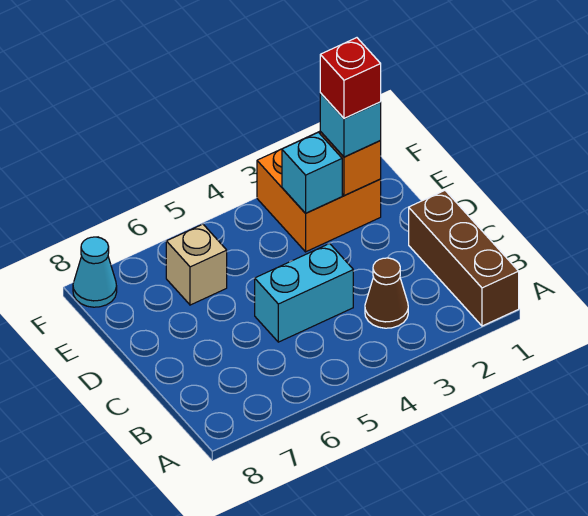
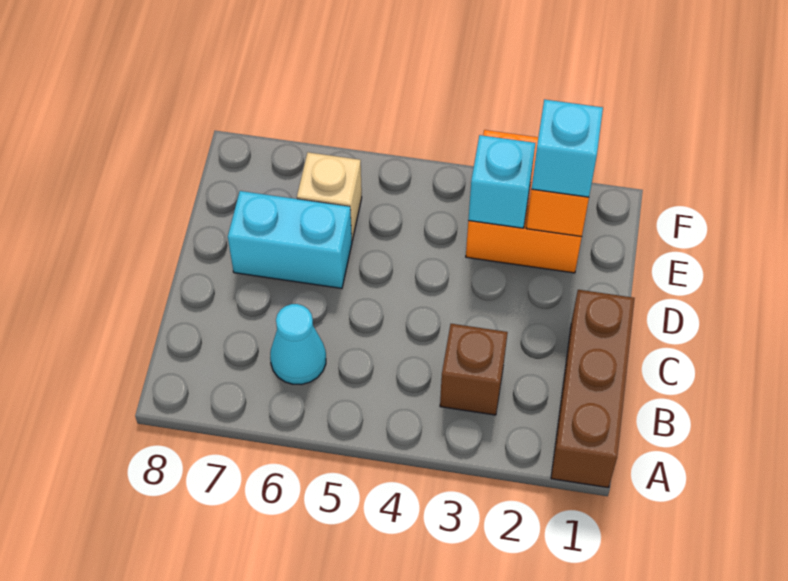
brown 1x1 cone [365,258,408,328] -> brown 1x1 brick [440,324,508,415]
cyan 1x2 brick [255,243,353,342] -> cyan 1x2 brick moved to [228,191,352,288]
red 1x1 brick [320,38,381,119] -> none
cyan 1x1 cone [73,237,117,307] -> cyan 1x1 cone moved to [270,304,326,385]

